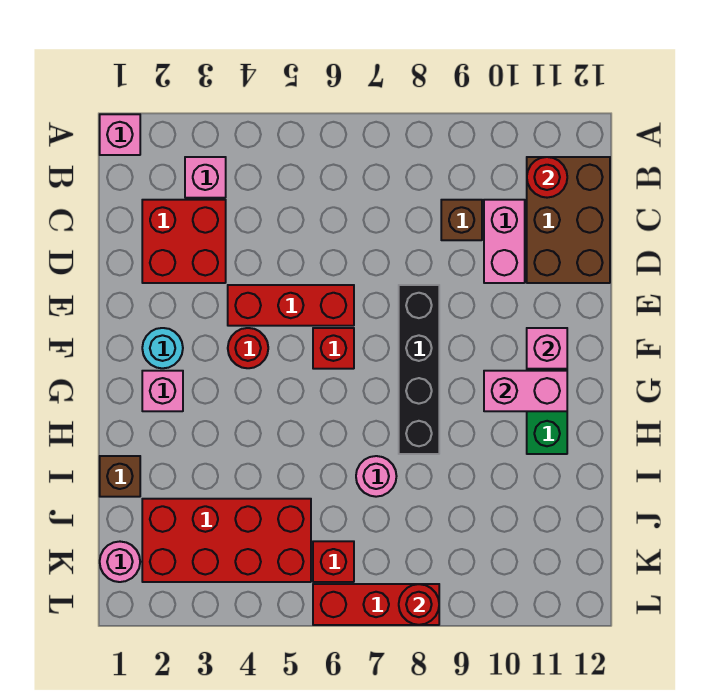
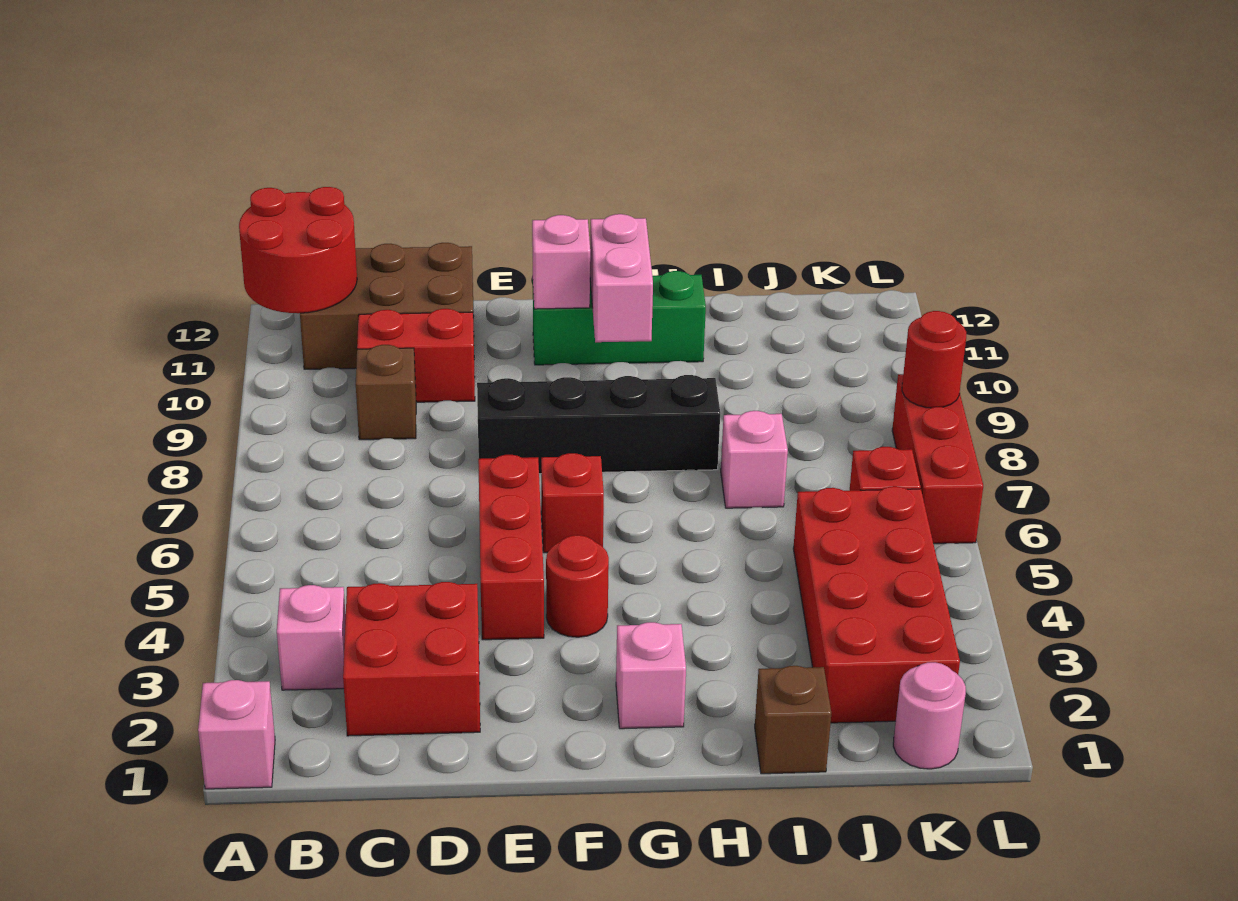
red 1x1 round brick [527,157,567,198] -> red 2x2 round brick [239,187,357,313]
pink 1x2 brick [484,200,525,283] -> red 1x2 brick [357,309,475,402]
cyan 1x1 round brick [142,328,183,368] -> none
pink 1x1 round brick [356,456,397,497] -> pink 1x1 brick [721,411,788,508]

